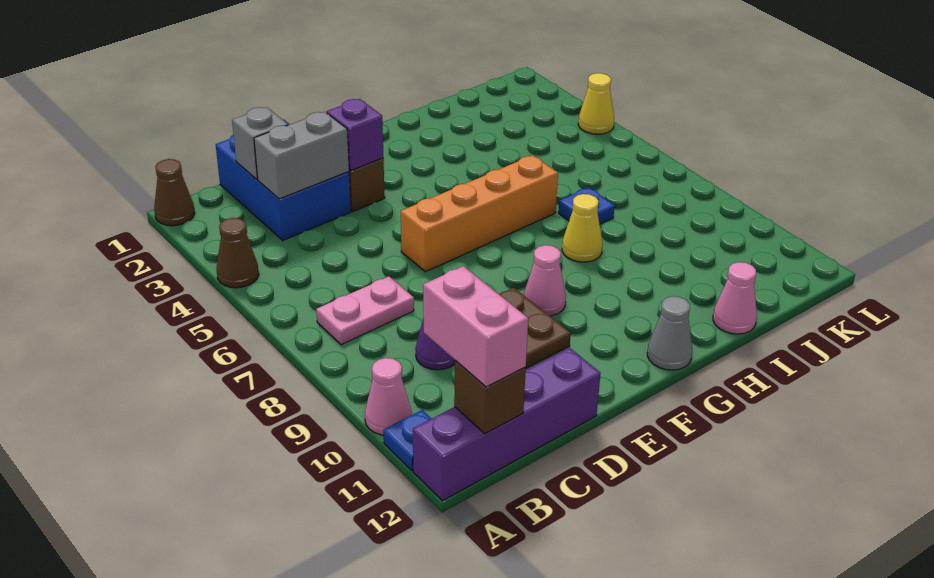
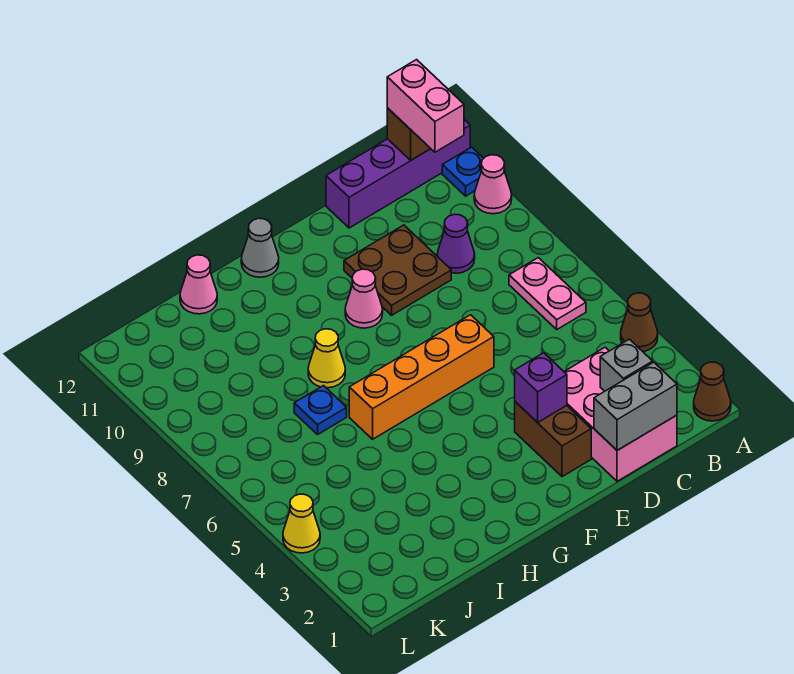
pink 1x2 plate [316,277,414,345] -> pink 1x2 plate turned to [509,258,586,329]
blue 2x3 brick [216,119,351,240] -> pink 2x3 brick [564,348,677,481]
grey 1x2 brick [254,112,349,199] -> grey 1x2 brick moved to [594,362,677,450]

